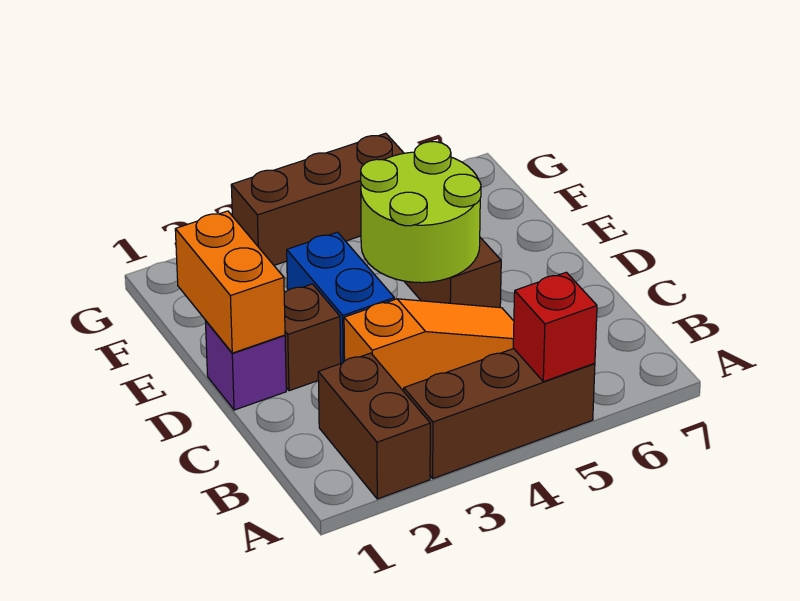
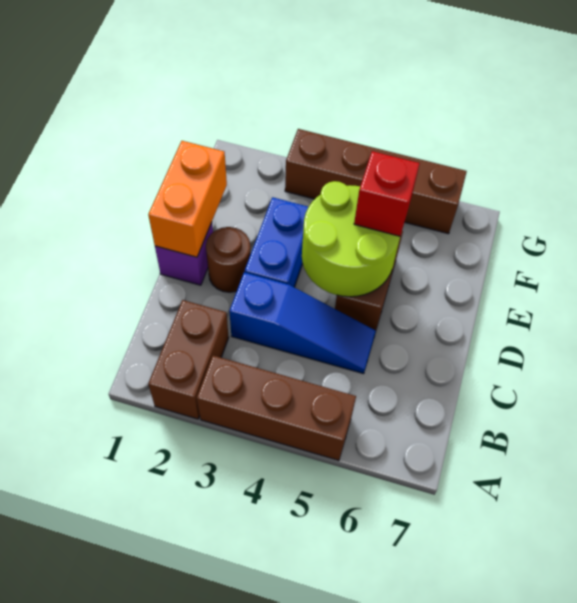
red 1x1 brick [513,272,597,382] -> red 1x1 brick moved to [354,151,420,236]
orange 1x3 slope [344,299,514,391] -> blue 1x3 slope [229,272,376,374]
brown 1x1 brick [284,284,341,391] -> brown 1x1 round brick [206,227,251,292]
brown 1x3 brick [231,133,404,265] -> brown 1x4 brick [285,129,467,234]

